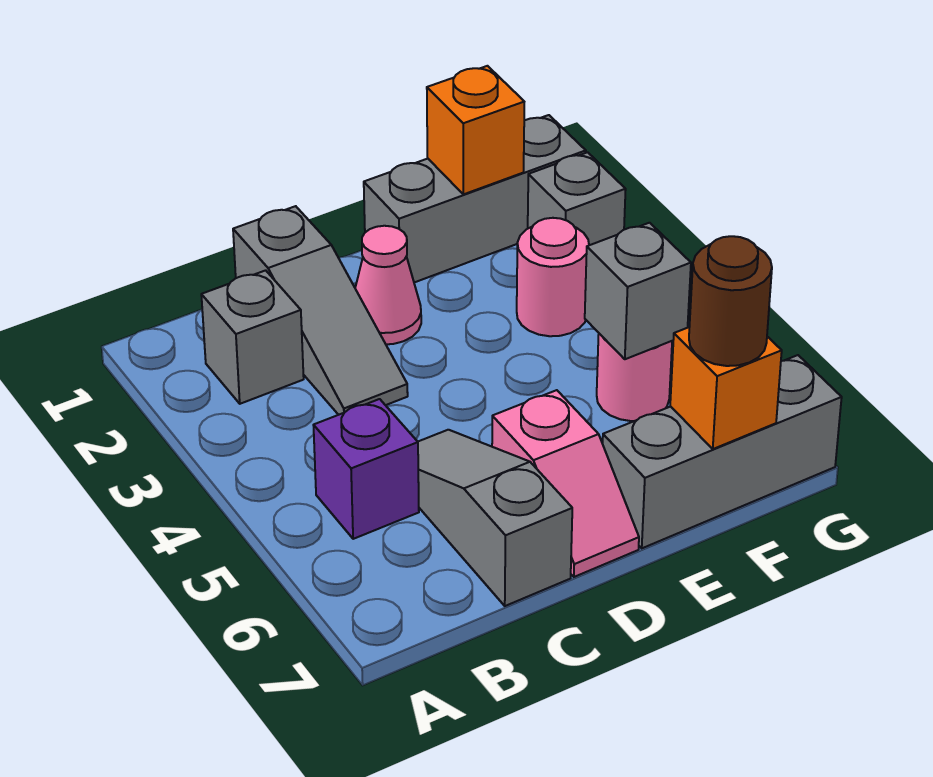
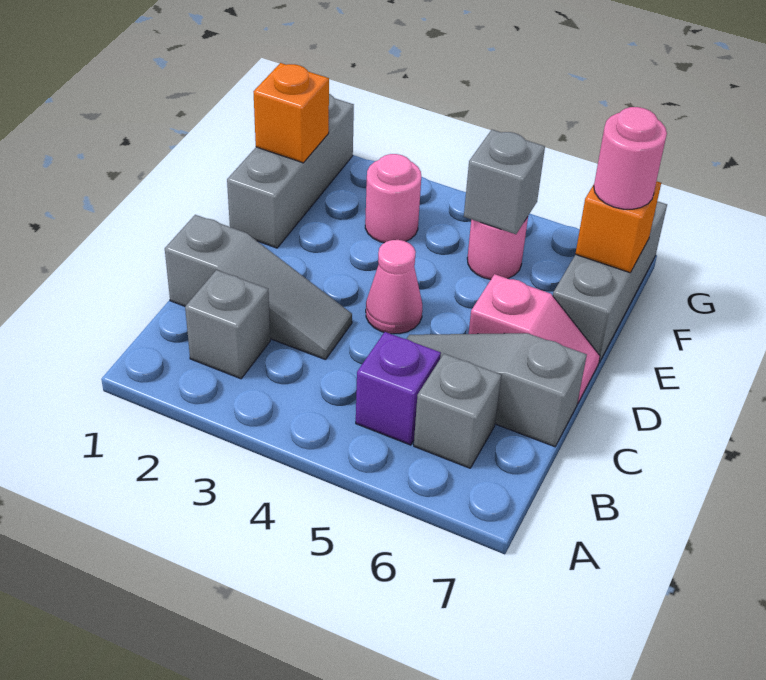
pink 1x1 cone [355,226,421,344] -> pink 1x1 cone moved to [366,240,422,334]
brown 1x1 round brick [689,236,772,366] -> pink 1x1 round brick [594,107,667,209]
grey 1x1 brick [528,152,626,245] -> grey 1x1 brick moved to [414,354,501,468]

